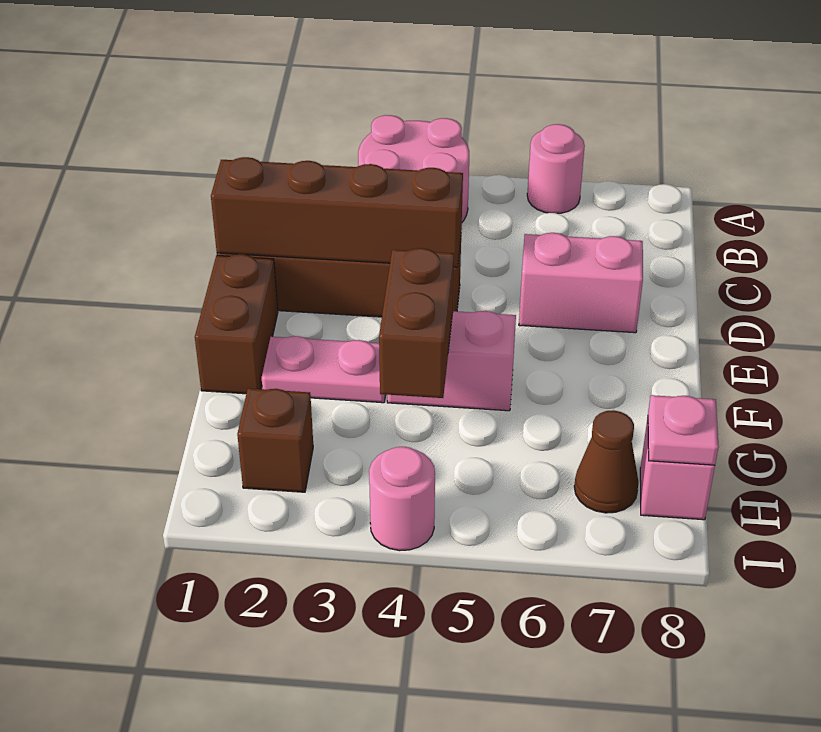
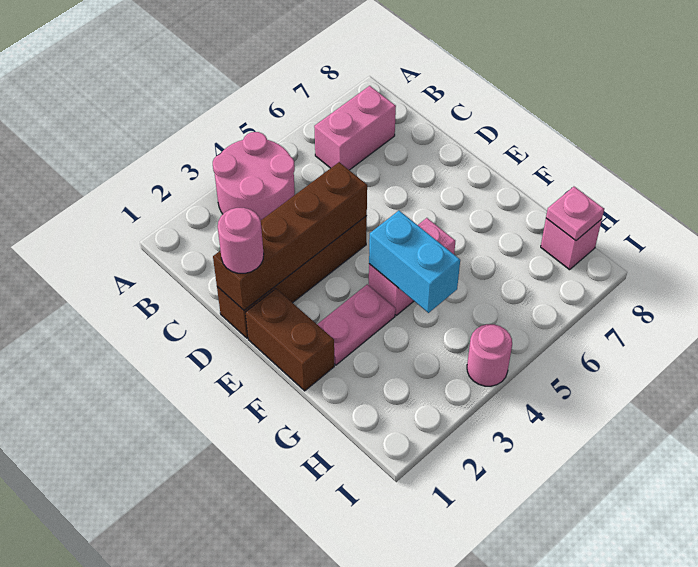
pink 1x1 round brick [527,124,585,213] -> pink 1x1 round brick moved to [218,208,264,273]
pink 1x2 brick [519,233,643,333] -> pink 1x2 brick moved to [314,86,396,170]
brown 1x2 brick [379,248,454,398] -> cyan 1x2 brick [369,211,460,313]
brown 1x1 brick [237,388,313,492] -> none
brown 1x1 cone [574,410,639,513] -> none

